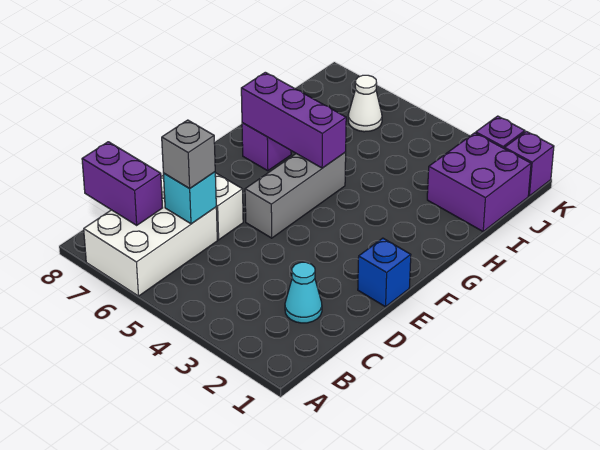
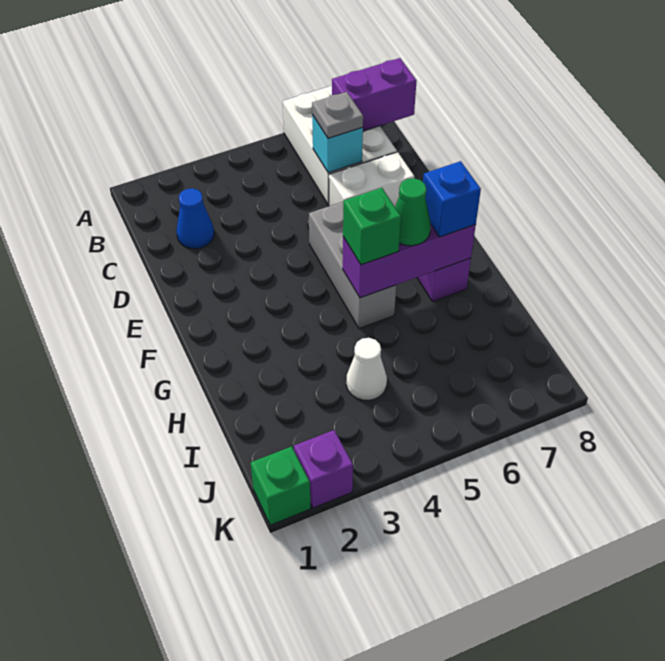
cyan 1x1 cone [285,262,322,323] -> blue 1x1 cone [176,188,214,249]
grey 1x1 brick [162,120,215,189] -> grey 1x1 plate [312,92,363,138]
blue 1x1 brick [358,238,411,307] -> blue 1x1 brick moved to [423,161,481,237]
none -> green 1x1 brick [343,188,401,265]
none -> green 1x1 cone [395,178,431,246]
purple 2x2 brick [427,133,531,231] -> none
white 1x1 cone [348,75,382,132] -> white 1x1 cone moved to [346,338,387,400]
purple 1x1 brick [504,131,554,196] -> green 1x1 brick [251,446,311,525]

